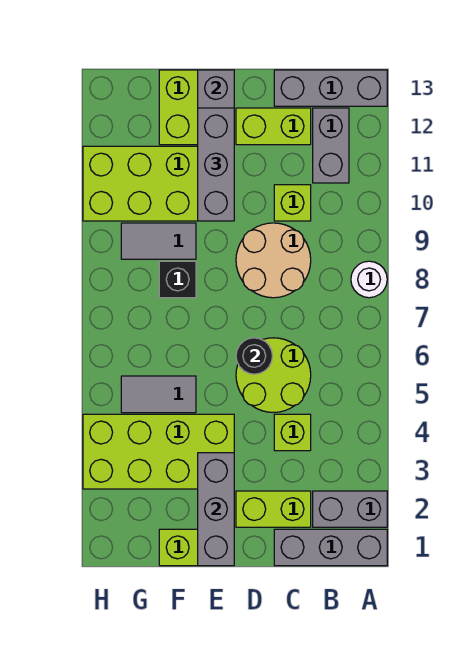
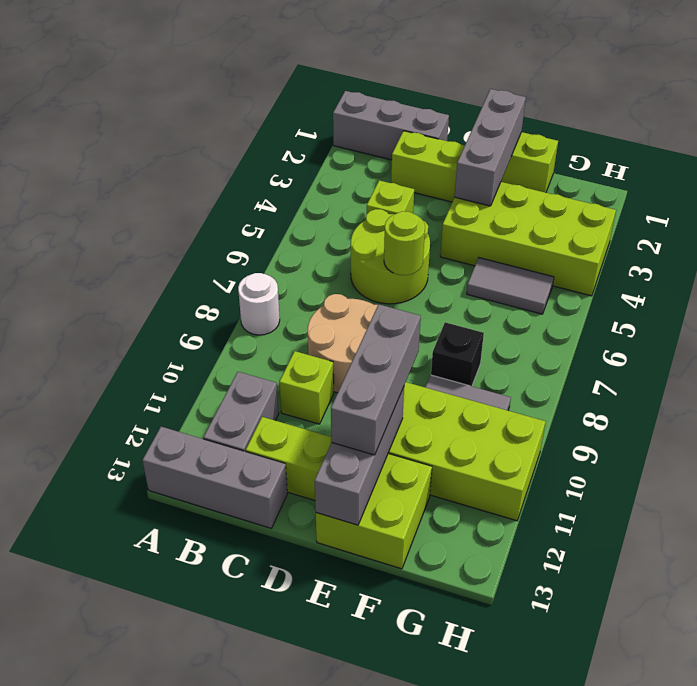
grey 1x2 brick [313,491,387,527] -> none
black 1x1 round brick [236,338,272,374] -> lime 1x1 round brick [384,211,425,275]

